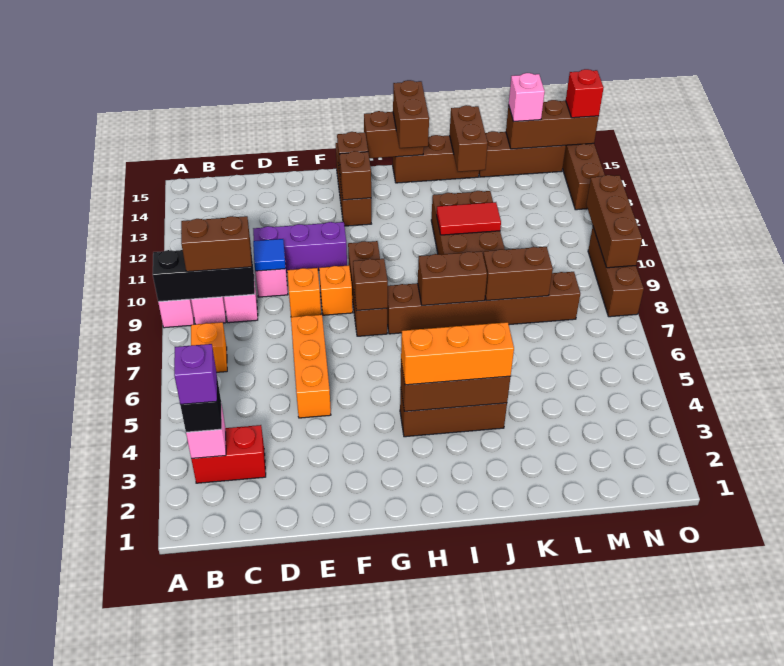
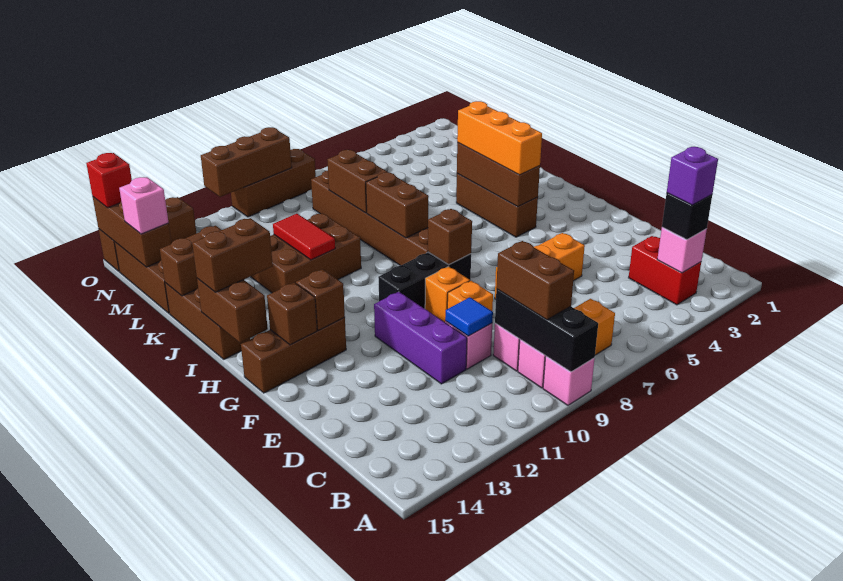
brown 1x3 brick [348,241,388,336] -> black 1x3 brick [378,252,471,309]

